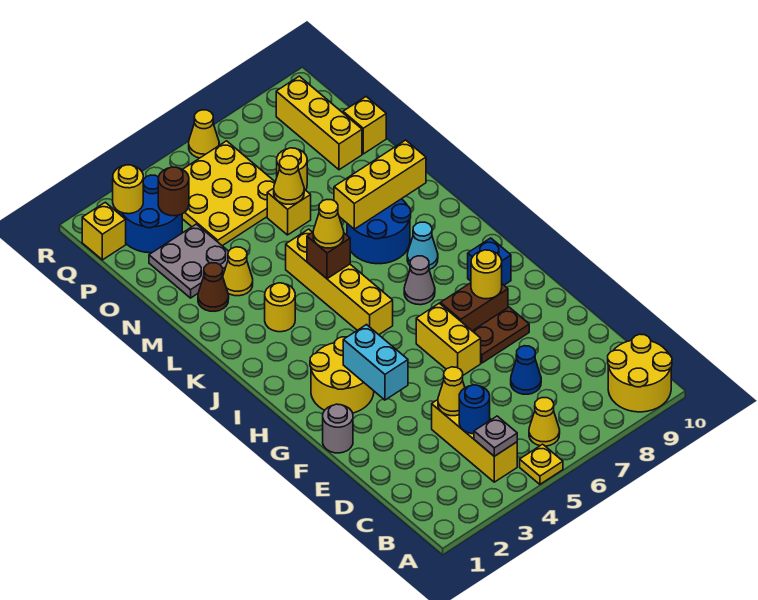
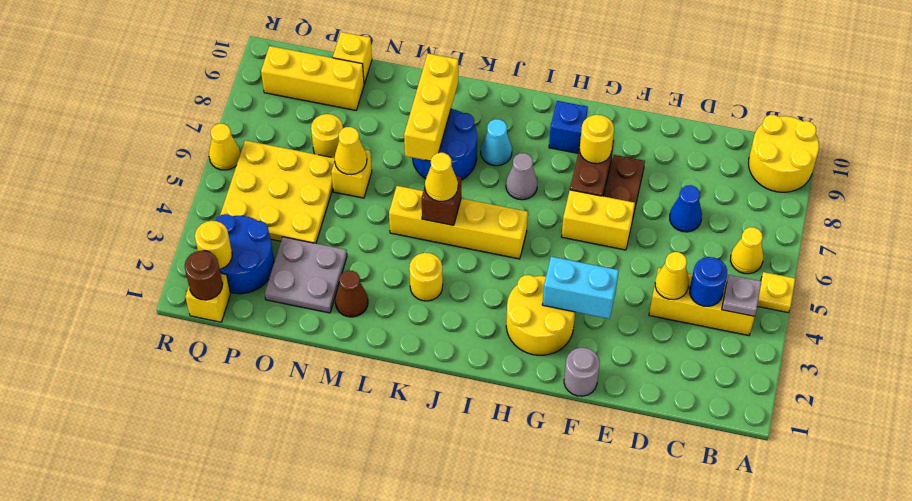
yellow 1x1 cone [223,247,253,296] -> none
brown 1x1 round brick [158,167,189,216] -> brown 1x1 round brick moved to [185,251,223,300]

